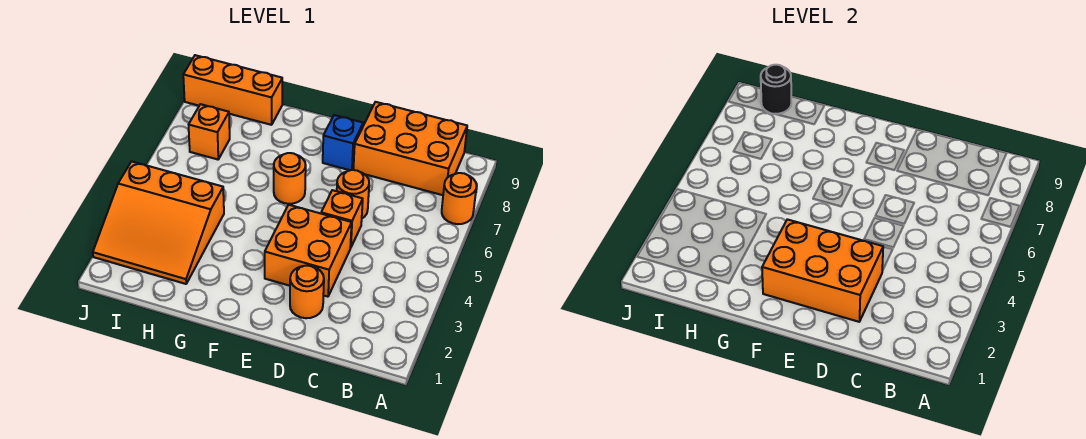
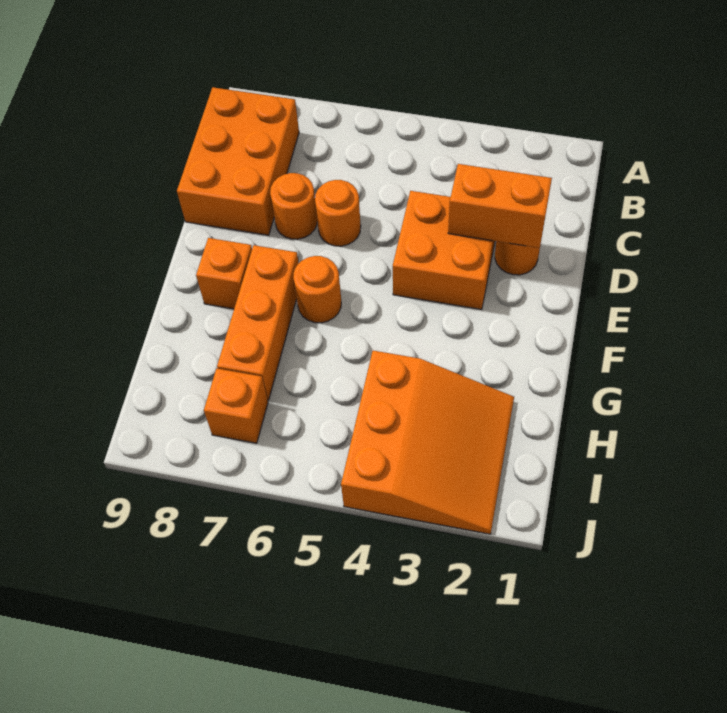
orange 1x1 round brick [442,173,477,224] -> orange 1x1 round brick moved to [270,173,317,239]
orange 2x3 brick [762,219,883,322] -> orange 1x2 brick [448,164,552,248]
orange 1x1 brick [321,190,363,248] -> orange 1x1 brick moved to [196,238,252,309]
blue 1x1 brick [323,115,363,170] -> none
orange 1x3 brick [183,55,282,125] -> orange 1x3 brick moved to [217,245,299,400]
black 1x1 round brick [761,65,791,114] -> none

